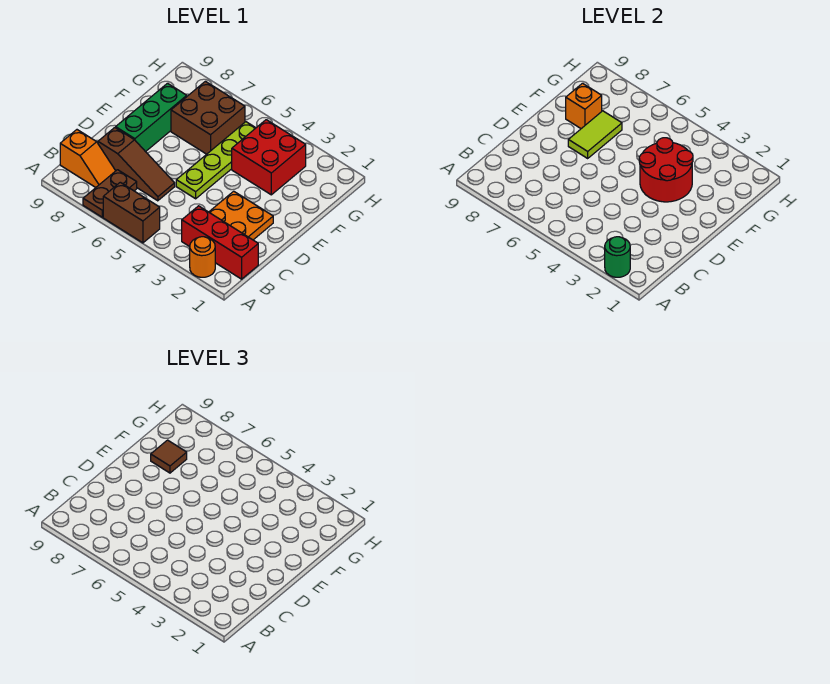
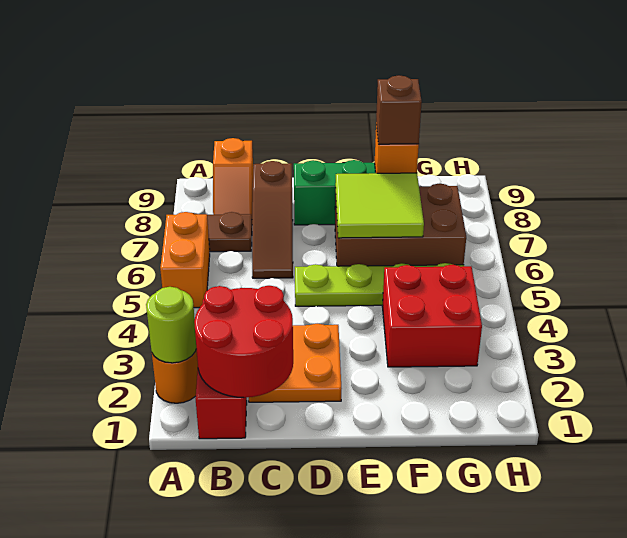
green 1x1 round brick [605,237,630,277] -> lime 1x1 round brick [146,287,196,363]
brown 1x2 brick [103,182,160,243] -> orange 1x2 brick [160,212,210,308]
red 2x2 round brick [639,138,693,202] -> red 2x2 round brick moved to [194,286,293,398]
lime 1x2 tile [568,111,622,158] -> lime 2x2 tile [335,173,424,238]
brown 2x2 brick [171,81,245,154] -> brown 2x3 brick [335,184,466,266]
brown 1x1 tile [151,440,187,473] -> brown 1x1 brick [376,75,422,144]

